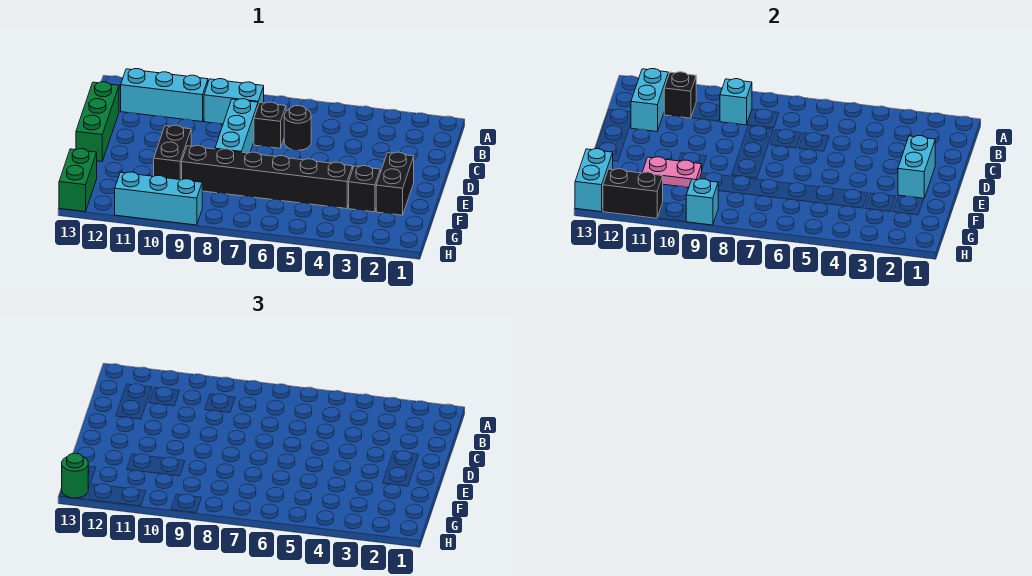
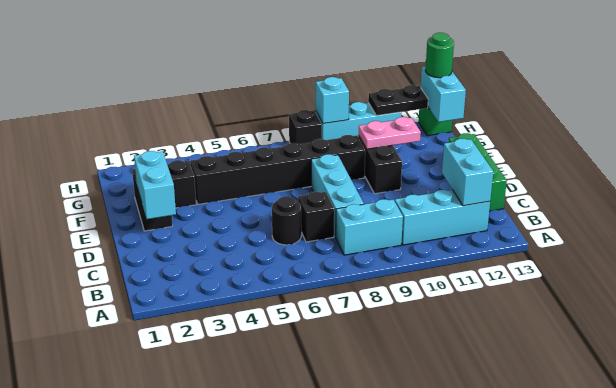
cyan 1x1 brick [720,79,752,125] -> none
black 1x1 brick [664,72,696,118] -> black 1x1 brick moved to [289,110,322,144]
green 1x2 brick [59,149,97,212] -> green 1x1 brick [418,108,452,136]
black 1x2 brick [603,169,663,218] -> black 1x2 plate [368,85,428,116]

